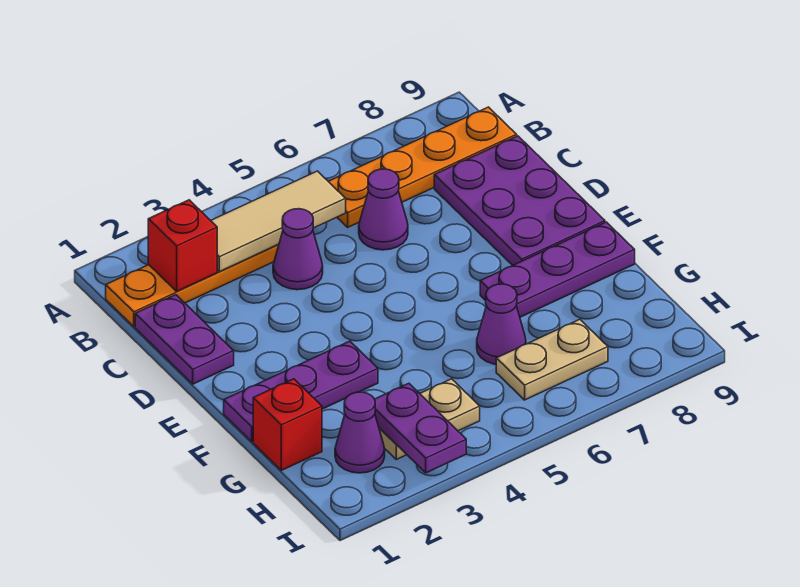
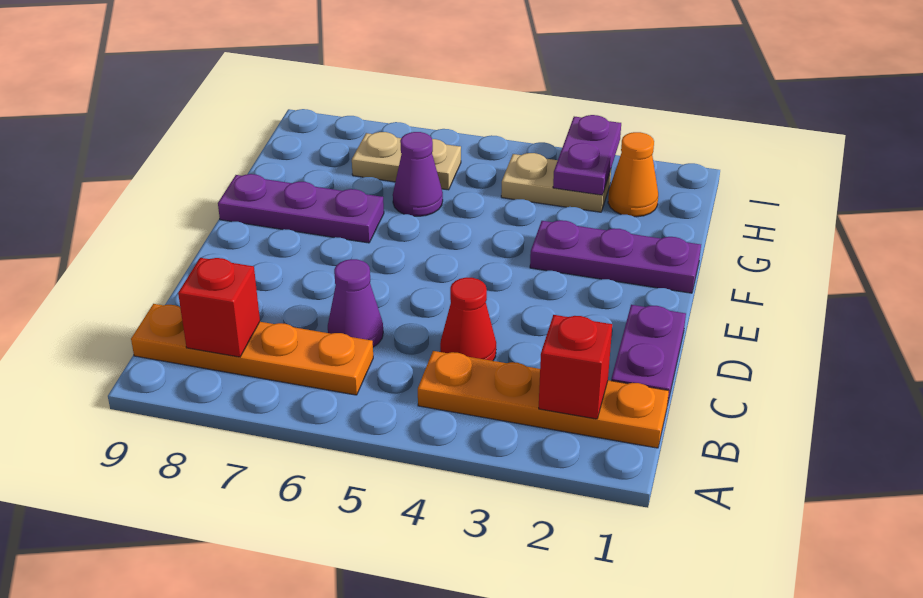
tan 1x3 tile [211,171,346,272] -> none
purple 1x1 cone [273,209,323,290] -> red 1x1 cone [440,277,496,361]
purple 2x3 plate [434,136,605,265] -> none
red 1x1 brick [253,379,322,470] -> red 1x1 brick moved to [178,258,260,357]
purple 1x1 cone [335,392,385,473] -> orange 1x1 cone [608,132,658,217]

